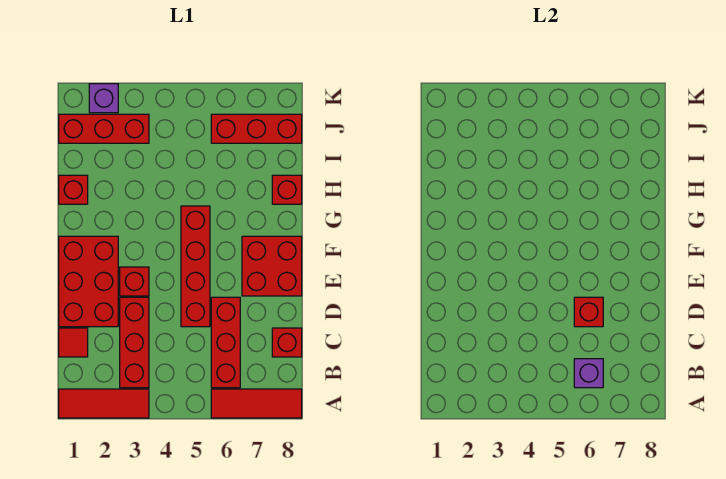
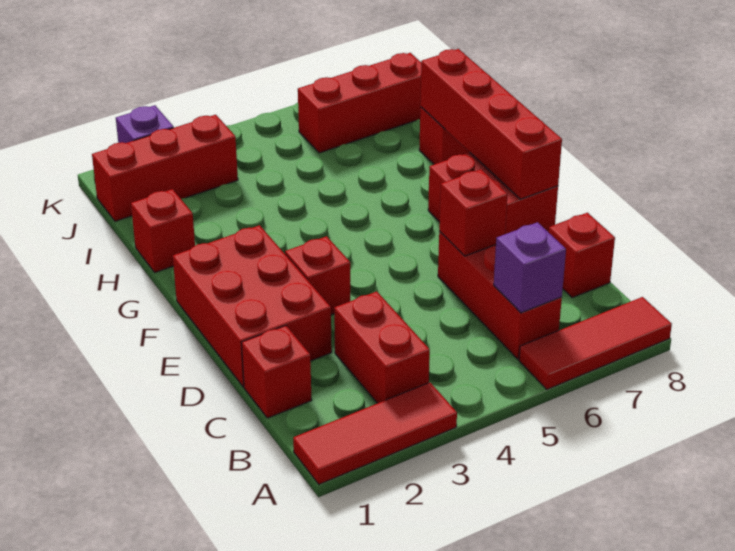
red 1x3 brick [120,297,149,388] -> red 1x2 brick [334,292,430,403]
red 1x1 tile [59,328,88,357] -> red 1x1 brick [241,326,312,418]
red 1x4 brick [181,206,210,327] -> red 1x4 brick moved to [420,49,562,199]

